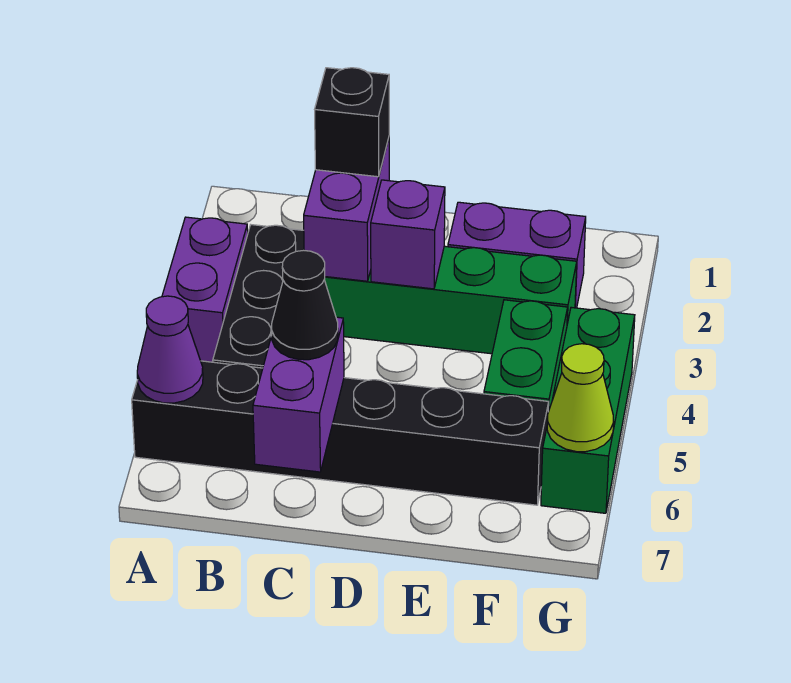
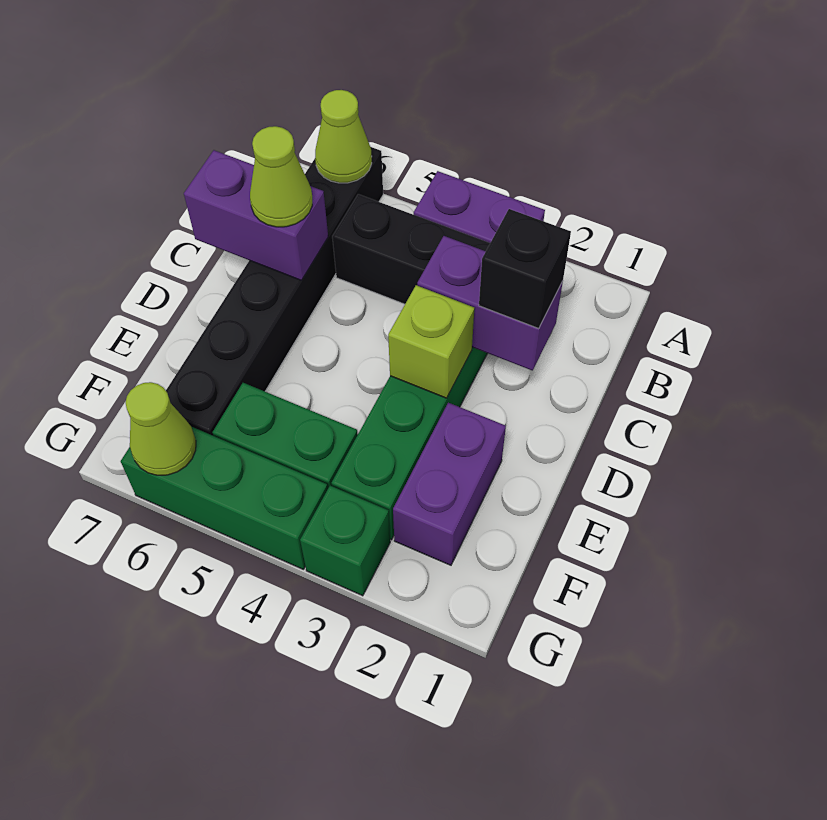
purple 1x1 cone [137,296,203,403] -> lime 1x1 cone [315,90,372,183]
black 1x1 cone [272,250,338,360] -> lime 1x1 cone [250,126,312,227]
purple 1x1 brick [371,180,445,289] -> lime 1x1 brick [388,285,474,398]
none -> green 1x1 brick [300,486,390,596]

